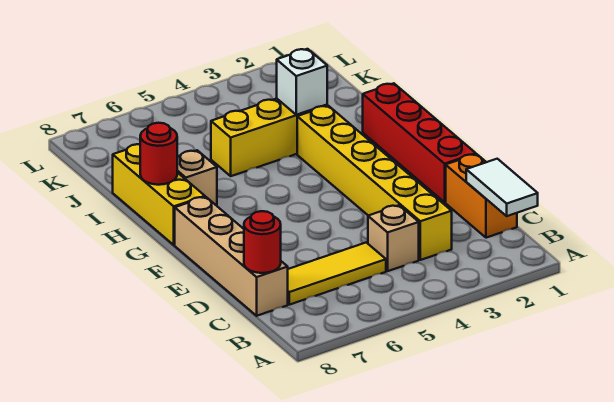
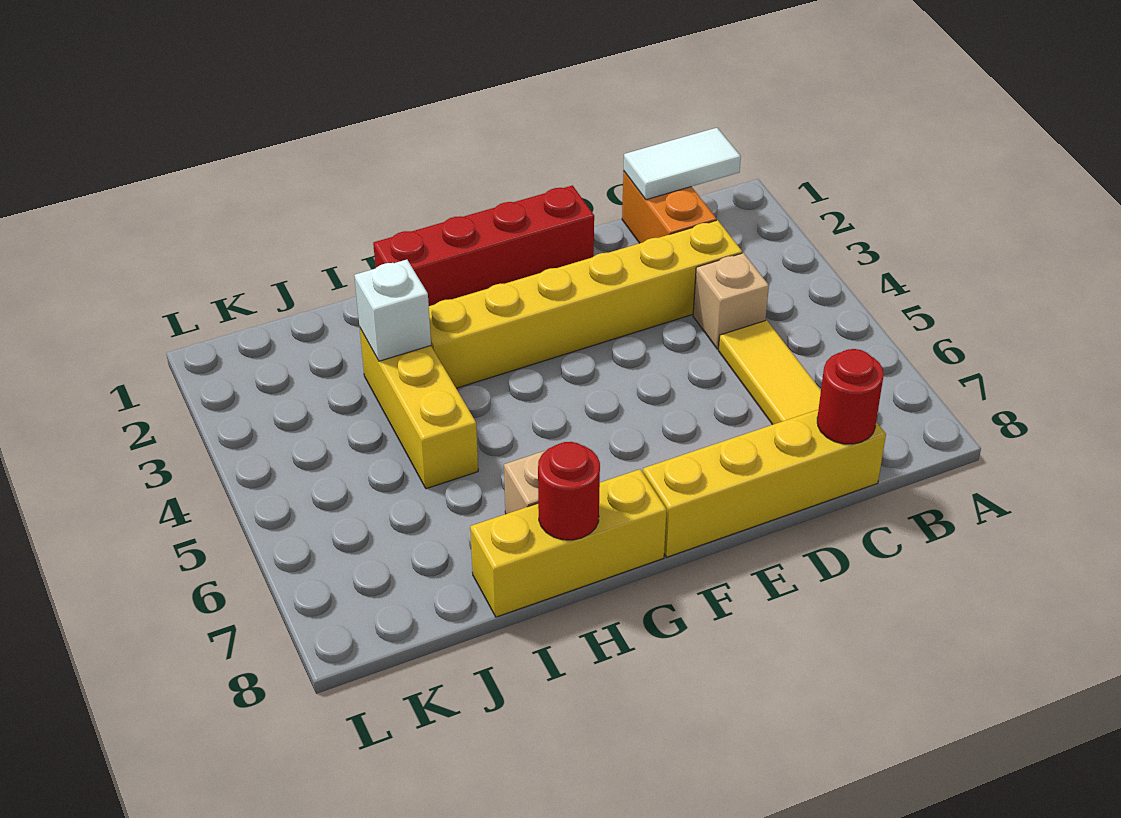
orange 1x2 brick [446,154,517,238] -> orange 1x2 brick turned to [622,171,717,243]
tan 1x4 brick [175,197,288,316] -> yellow 1x4 brick [643,410,886,557]

